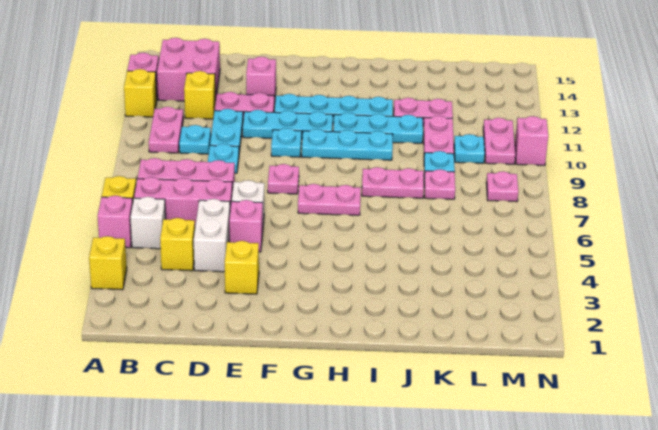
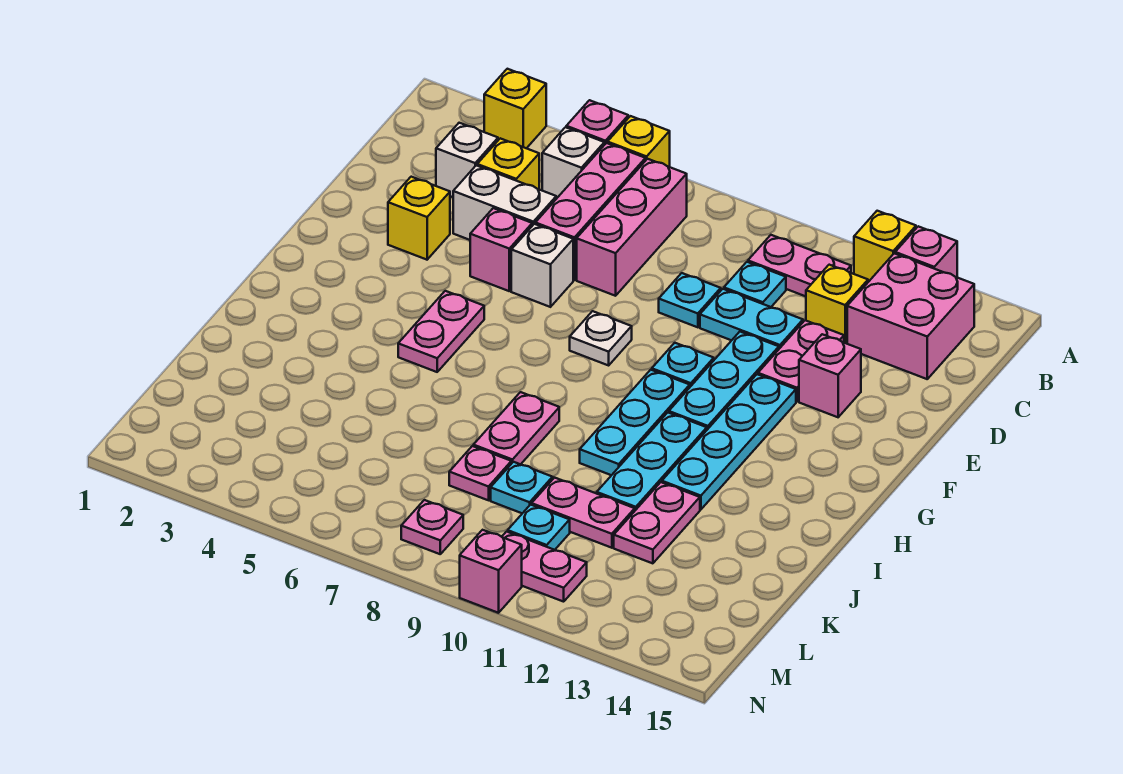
none -> white 1x1 brick [436,123,498,197]
pink 1x1 plate [268,164,299,194] -> white 1x1 plate [570,311,632,365]
pink 1x2 plate [298,184,361,215] -> pink 1x2 plate moved to [398,291,484,372]

